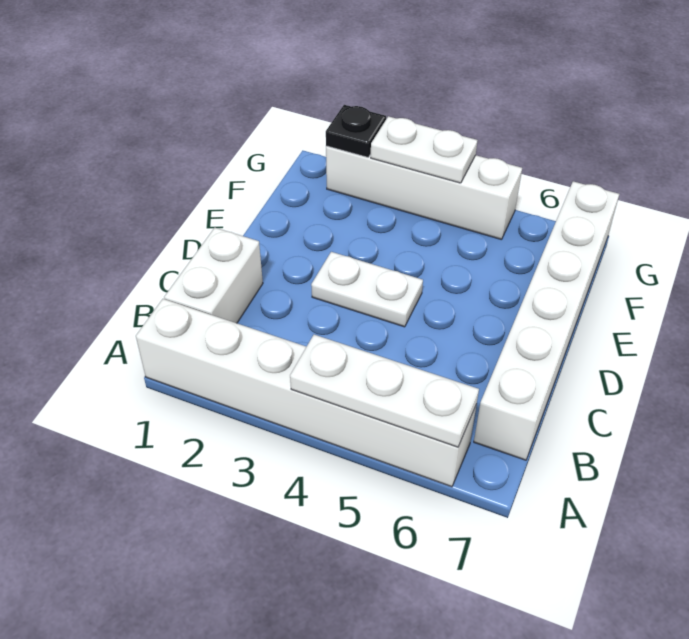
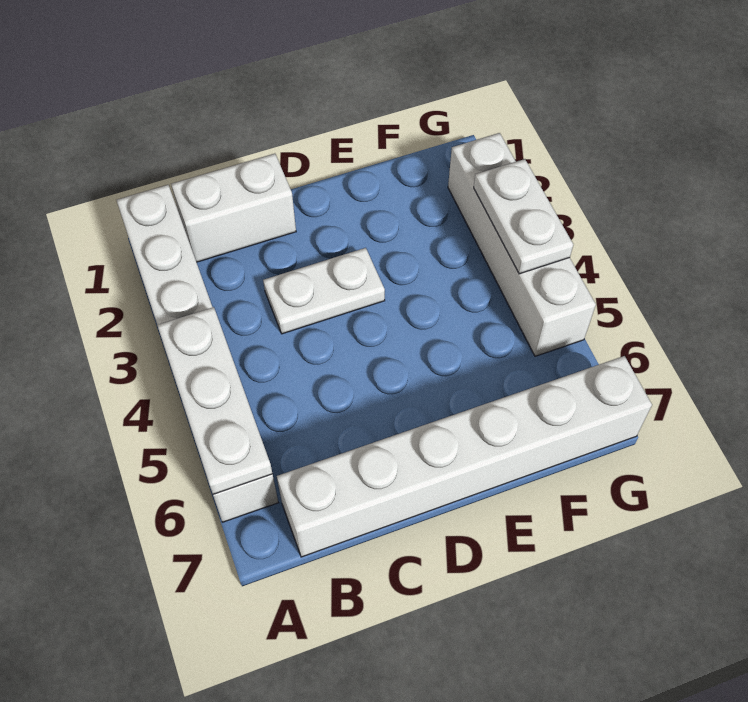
white 1x2 plate [311,252,423,327] -> white 1x2 plate turned to [263,248,385,334]
black 1x1 plate [326,105,386,157] -> none

